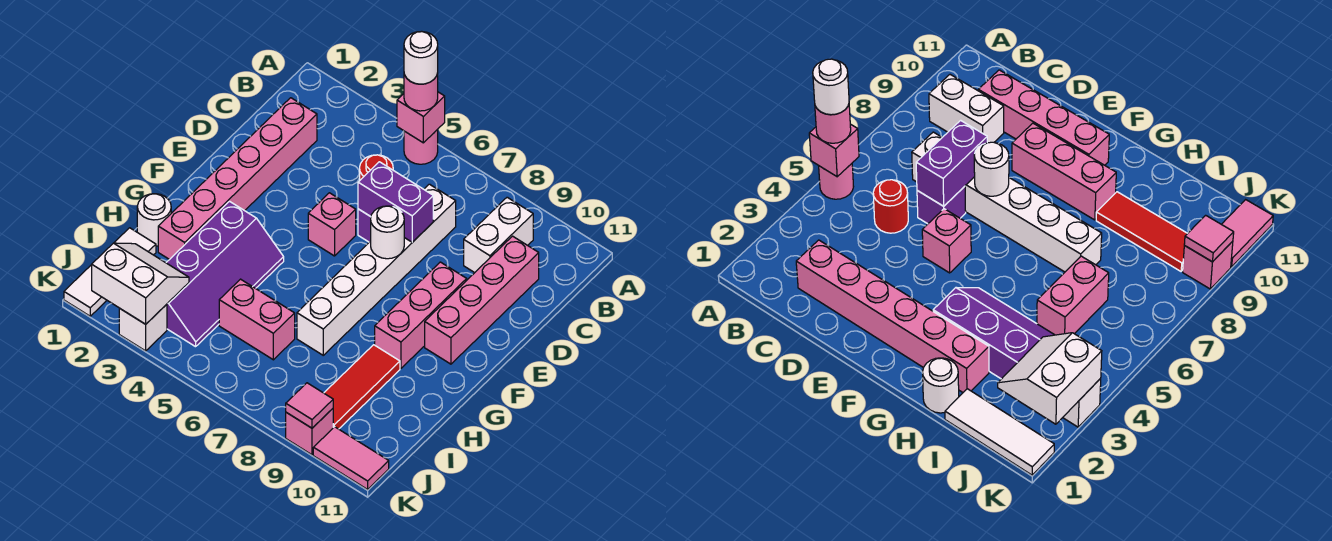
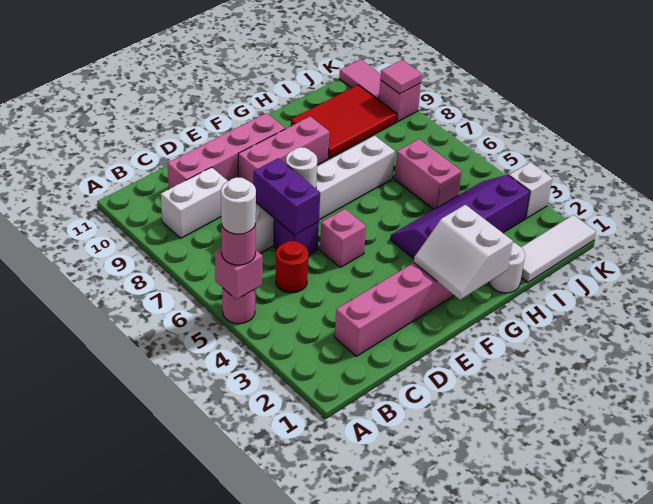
red 1x3 tile [324,345,400,429] -> red 2x3 tile [291,85,397,158]
white 2x2 slope [92,243,189,324] -> white 2x2 slope moved to [414,205,513,300]

